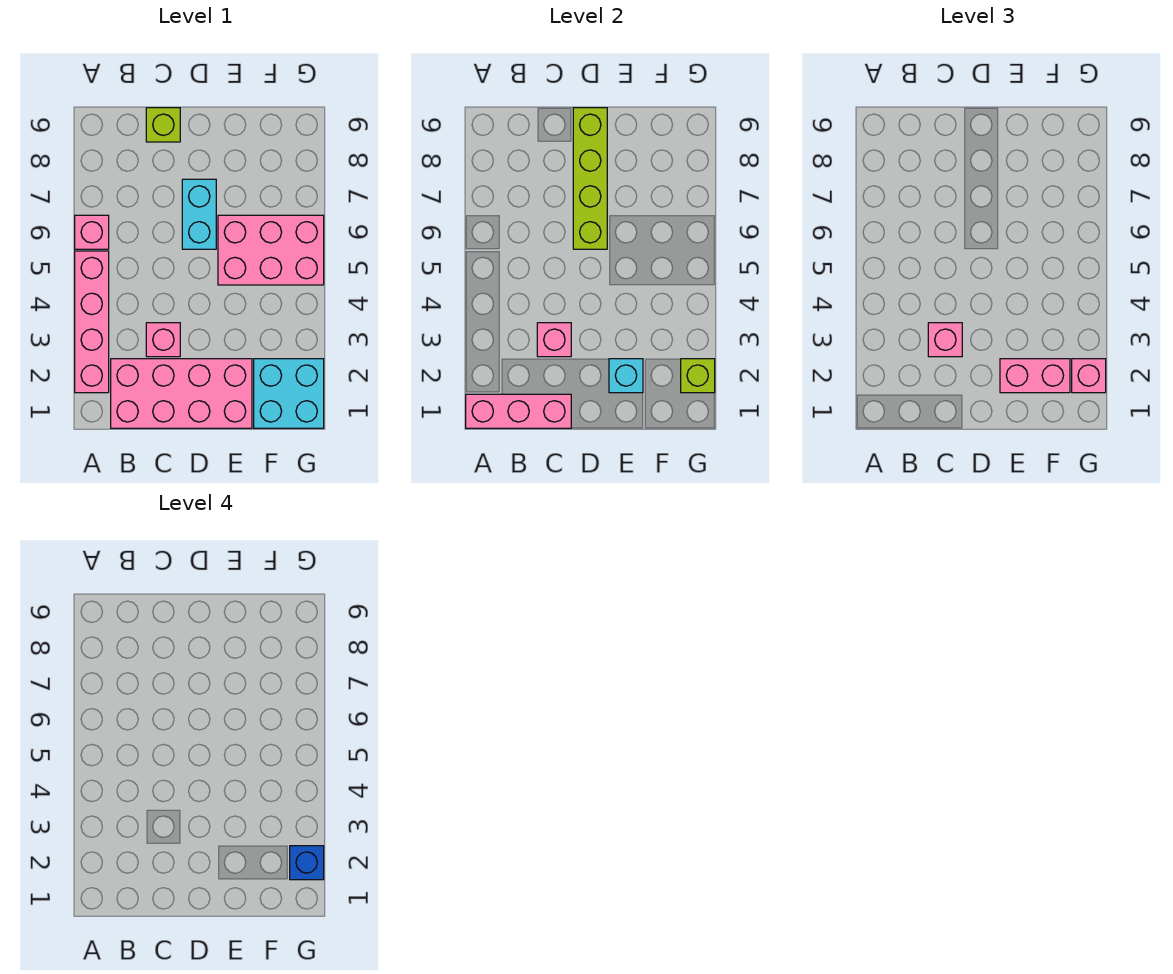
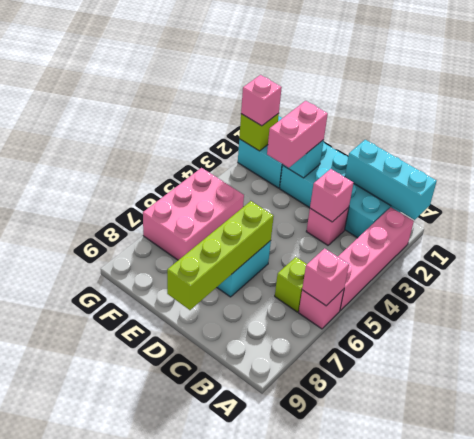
pink 1x3 brick [466,394,571,428] -> cyan 1x3 brick [345,140,437,220]
pink 2x4 brick [111,359,252,428] -> cyan 2x4 brick [280,142,401,238]
pink 1x1 brick [928,323,962,357] -> pink 1x1 brick moved to [302,248,349,306]
lime 1x1 brick [146,108,180,142] -> lime 1x1 brick moved to [275,257,307,312]
pink 1x2 brick [1000,359,1070,393] -> pink 1x2 brick turned to [267,101,328,168]
pink 2x3 brick [218,215,324,285] -> pink 2x3 brick turned to [143,168,244,260]
blue 1x1 brick [290,846,324,880] -> none

